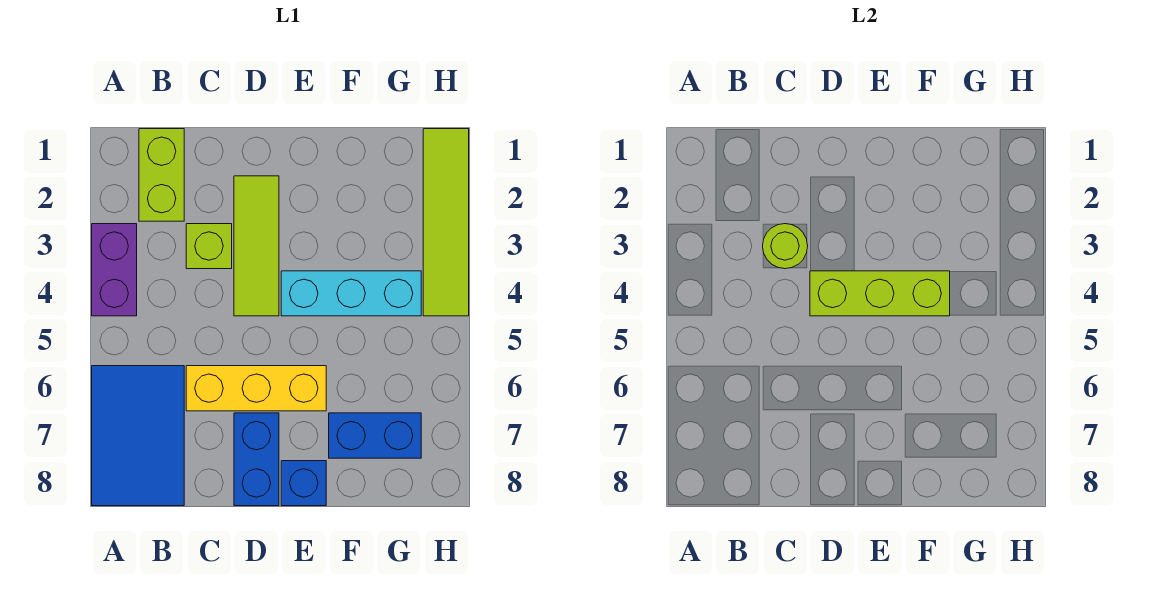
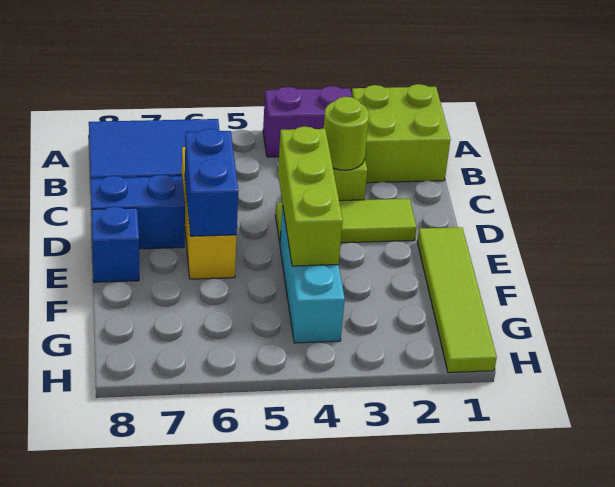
lime 1x2 brick [139,129,184,221] -> lime 2x2 brick [352,84,450,183]
blue 1x2 brick [329,413,421,458] -> blue 1x2 brick moved to [185,129,238,236]
lime 1x4 tile [423,129,469,316] -> lime 1x4 tile turned to [417,227,497,373]

